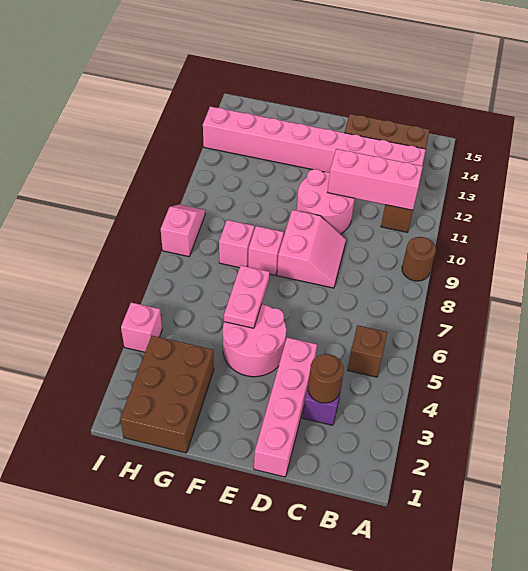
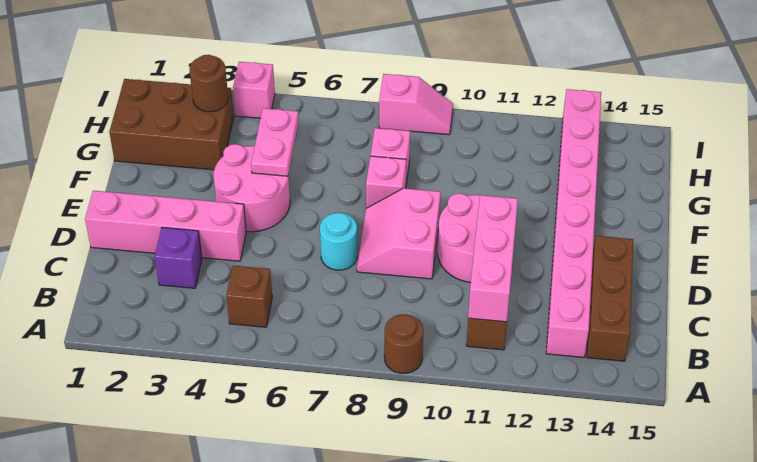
brown 1x1 round brick [308,354,344,403] -> brown 1x1 round brick moved to [190,55,228,112]
none -> cyan 1x1 round brick [320,213,357,270]
pink 2x2 slope [277,210,346,288] -> pink 2x2 slope turned to [357,188,441,279]
pink 1x2 plate [224,266,270,328] -> pink 1x2 plate turned to [251,108,299,176]

